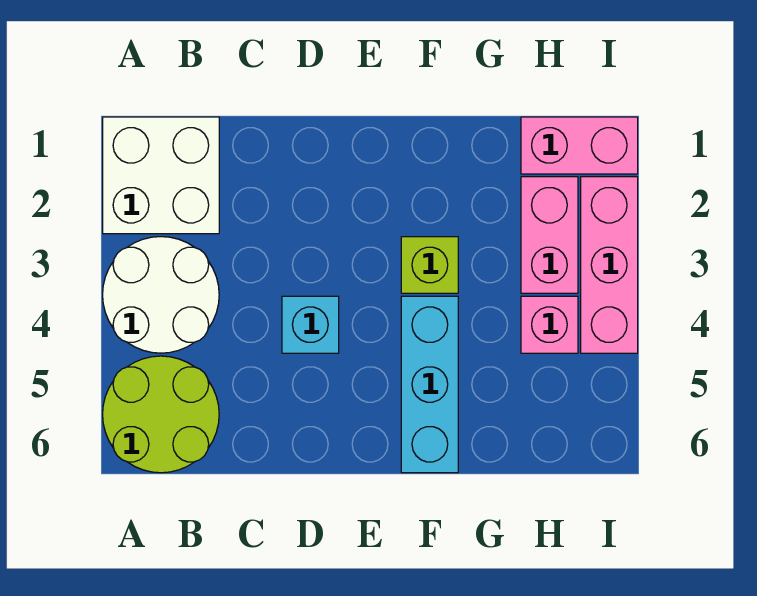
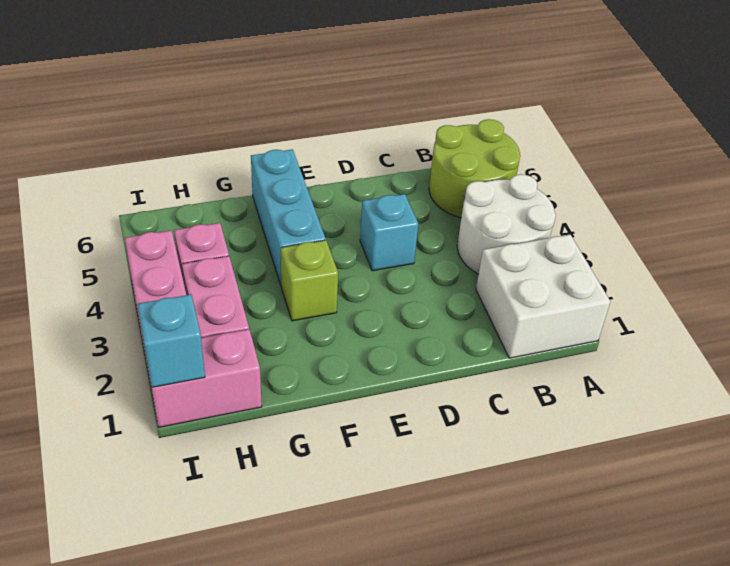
none -> cyan 1x1 brick [137,295,205,387]

